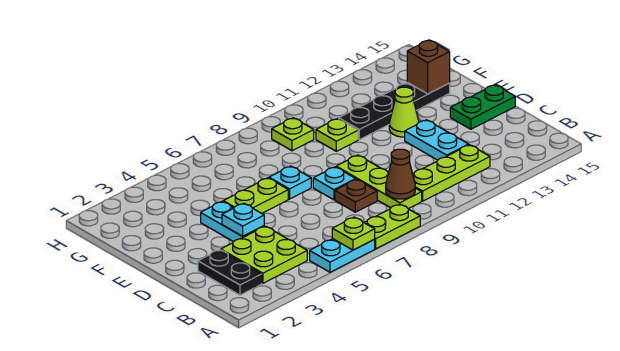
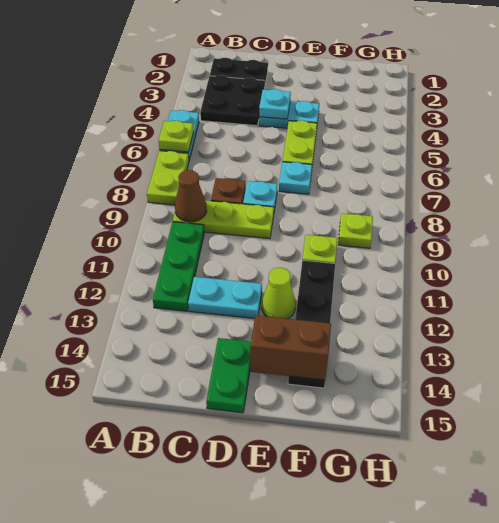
lime 2x2 plate [221,226,307,283] -> black 2x2 plate [200,75,265,126]
lime 1x3 plate [413,145,490,201] -> green 1x3 plate [153,222,204,311]
brown 1x1 brick [407,40,450,94] -> brown 1x2 brick [250,316,331,380]

